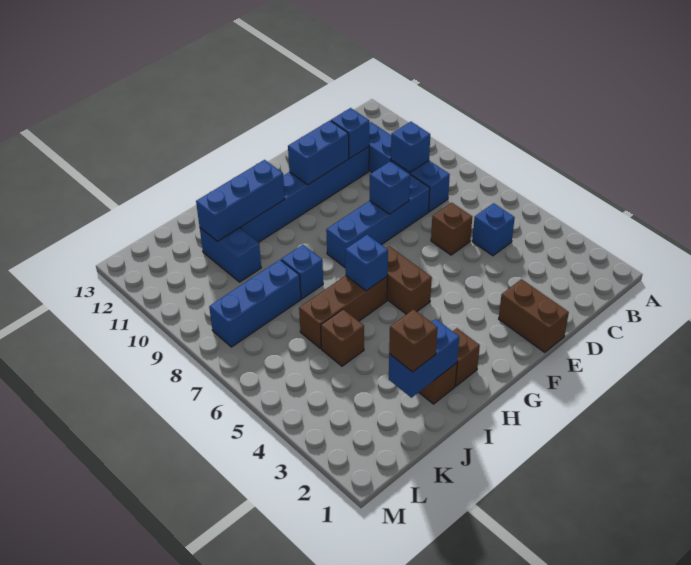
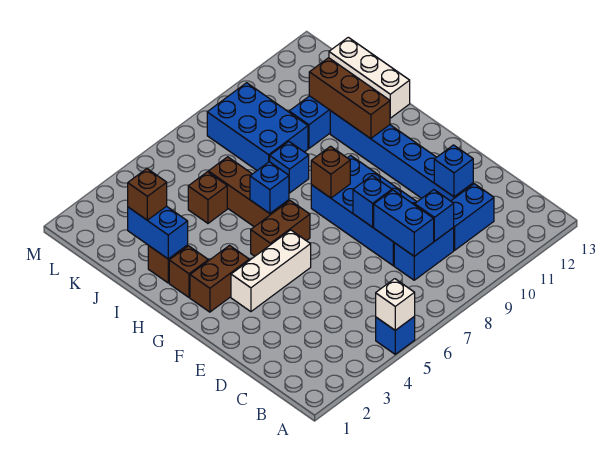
none -> white 1x1 brick [376,279,415,330]
blue 1x1 brick [472,203,515,256] -> blue 1x1 brick moved to [376,316,415,354]
brown 1x1 brick [431,203,472,255] -> brown 1x1 brick moved to [311,146,350,198]
blue 1x4 brick [326,175,430,267] -> blue 2x4 brick [311,155,417,266]
brown 1x2 brick [499,279,569,352] -> brown 1x2 brick moved to [190,246,249,312]
blue 1x2 brick [288,121,349,185] -> blue 1x2 brick moved to [374,190,434,256]
none -> white 1x3 brick [231,230,311,312]
blue 1x3 brick [196,160,285,241] -> brown 1x3 brick [309,58,390,139]
none -> white 1x3 brick [329,37,410,118]
blue 1x3 brick [209,260,301,347] -> blue 2x3 brick [207,83,308,170]

